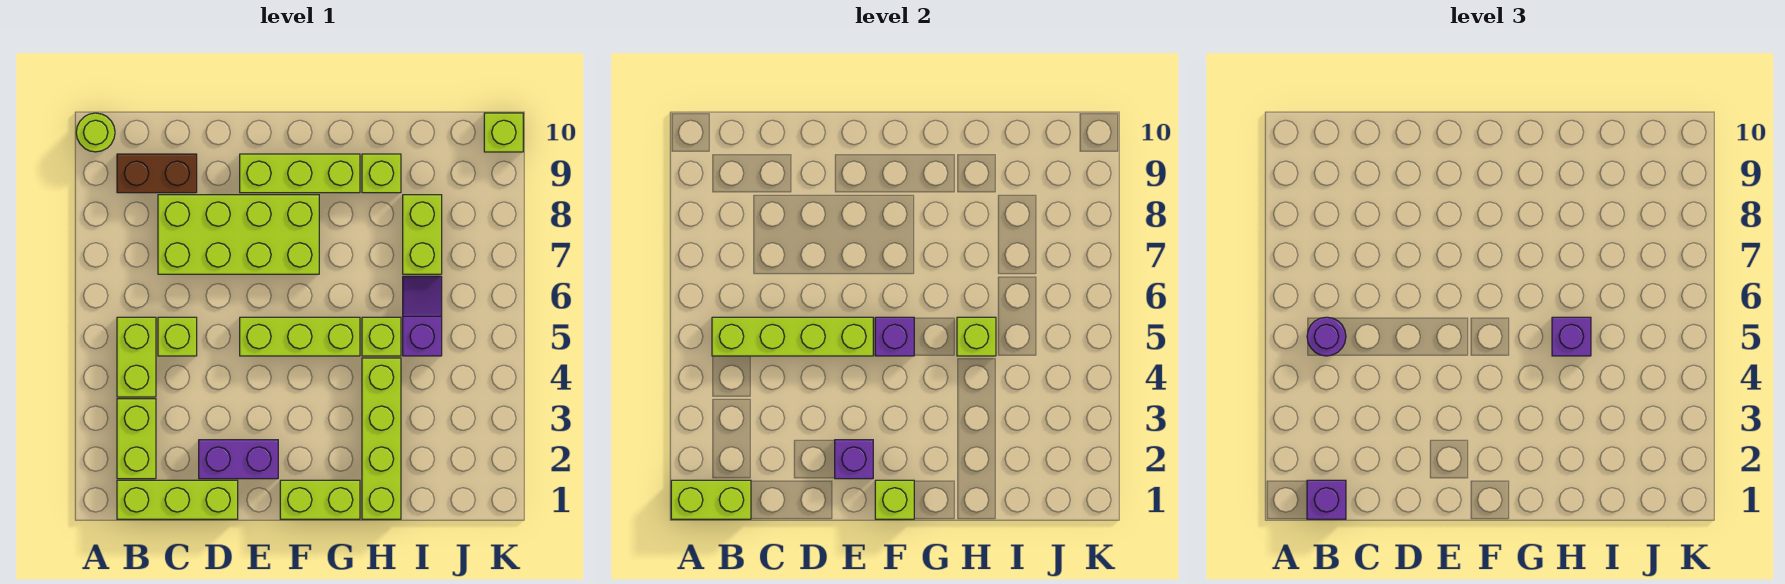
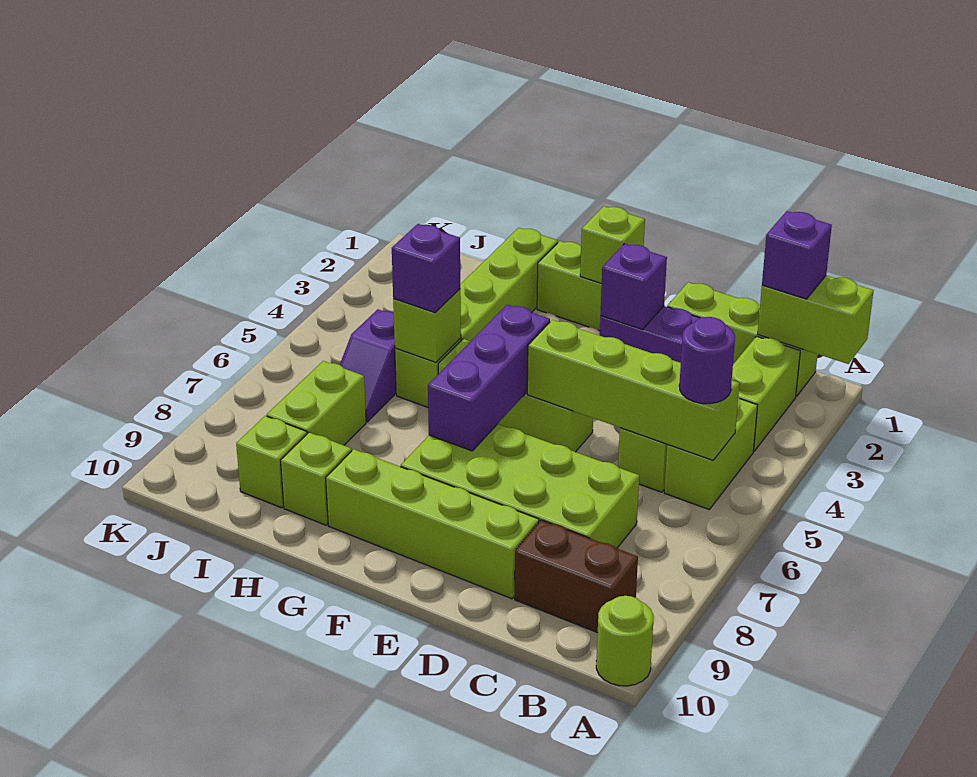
lime 1x3 brick [240,154,360,193] -> lime 1x4 brick [326,449,539,599]
purple 1x1 brick [875,317,914,356] -> purple 1x3 brick [428,305,550,451]
lime 1x1 brick [484,113,523,152] -> lime 1x1 brick moved to [236,416,307,508]

